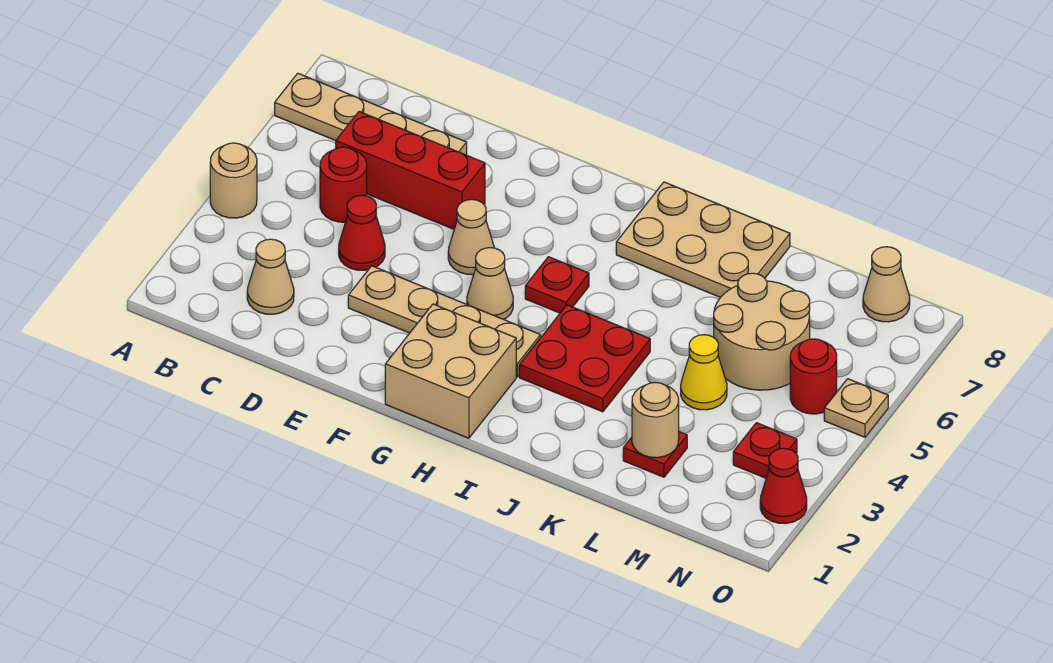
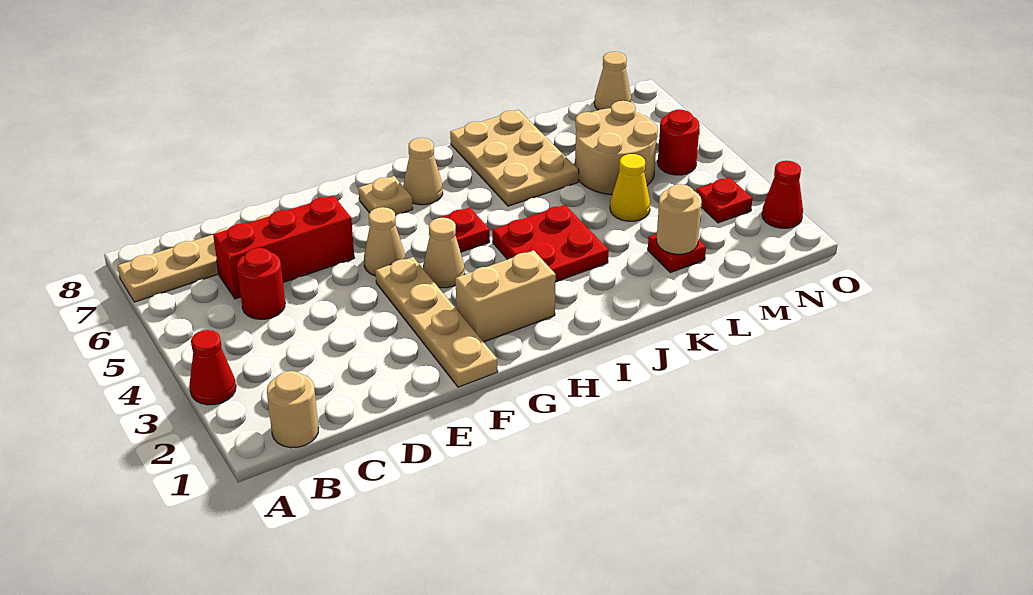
tan 1x1 round brick [210,143,257,218] -> tan 1x1 round brick moved to [267,371,318,448]
tan 1x1 cone [247,239,294,314] -> tan 1x1 cone moved to [403,138,443,205]
red 1x1 cone [339,195,385,270] -> red 1x1 cone moved to [189,330,236,405]
tan 1x4 plate [348,266,541,377] -> tan 1x4 plate turned to [375,257,498,387]
tan 2x2 brick [385,304,516,438] -> tan 1x2 brick [455,250,556,342]
tan 2x3 plate [616,182,790,297] -> tan 2x3 plate turned to [450,110,579,206]
tan 1x1 plate [824,379,888,437] -> tan 1x1 plate moved to [358,176,413,215]

